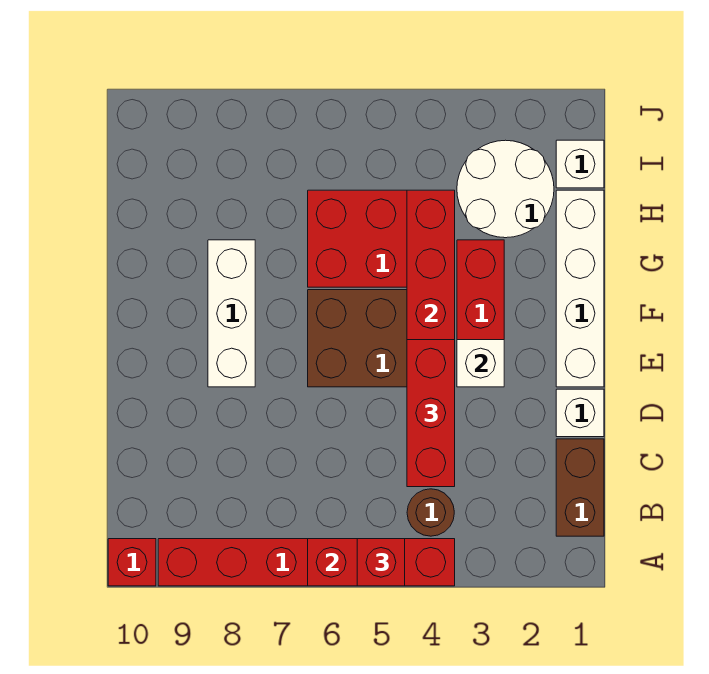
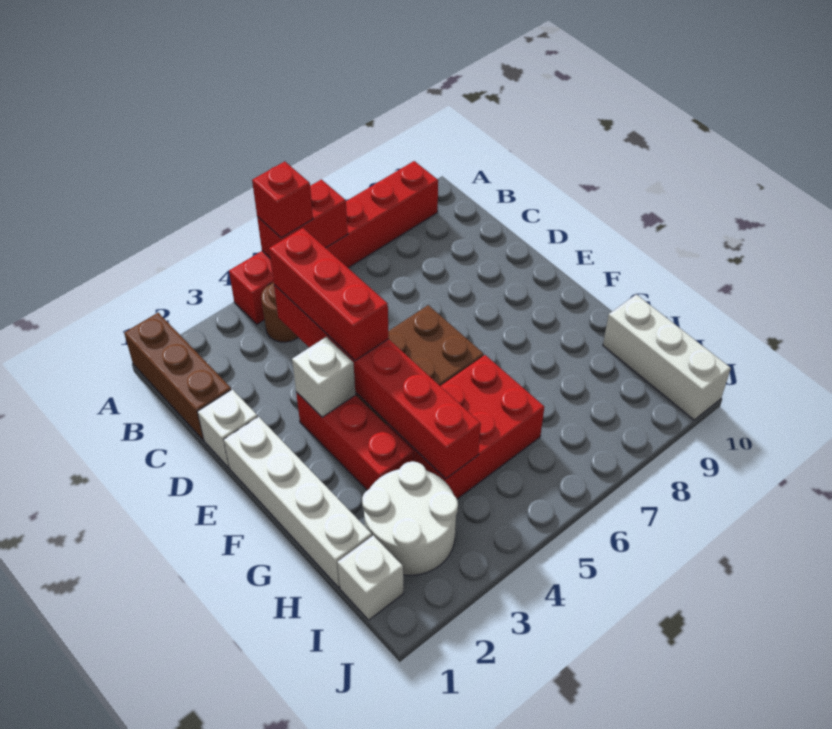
red 1x1 brick [108,539,156,586] -> none
brown 1x2 brick [556,439,604,536] -> brown 1x3 brick [124,313,231,440]
white 1x3 brick [208,240,255,387] -> white 1x3 brick moved to [603,294,731,420]

